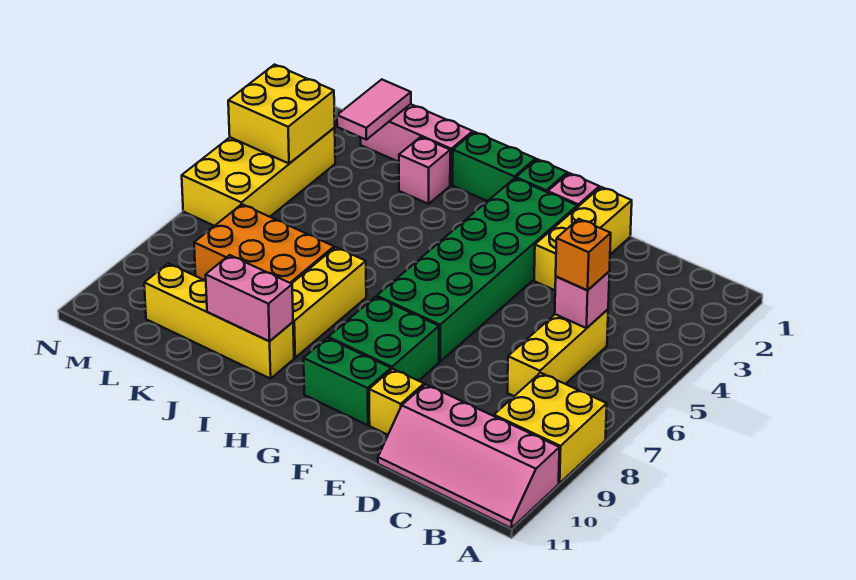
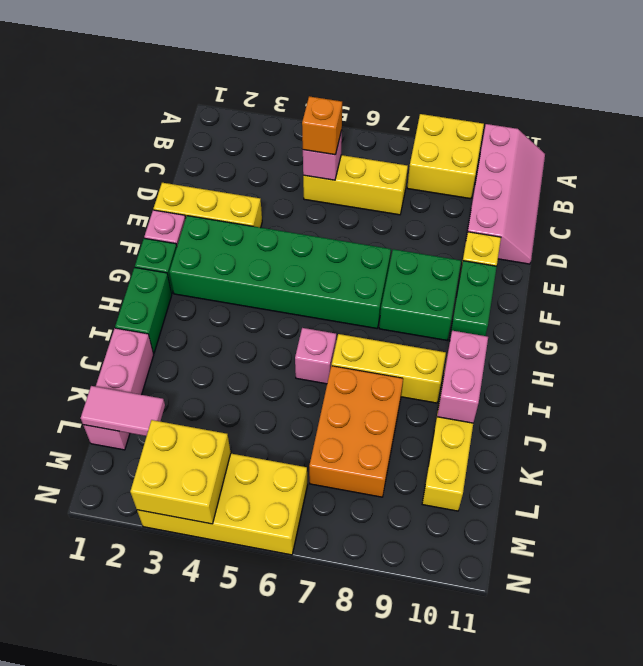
pink 1x1 brick [399,137,450,204] -> pink 1x1 brick moved to [295,328,336,384]

